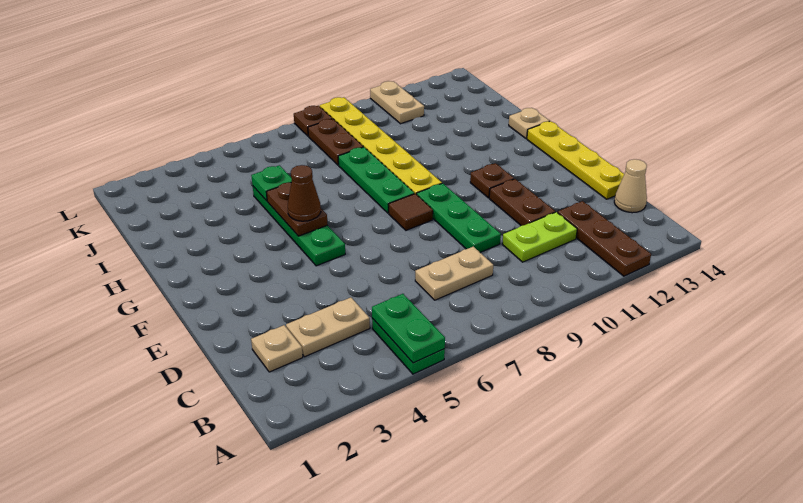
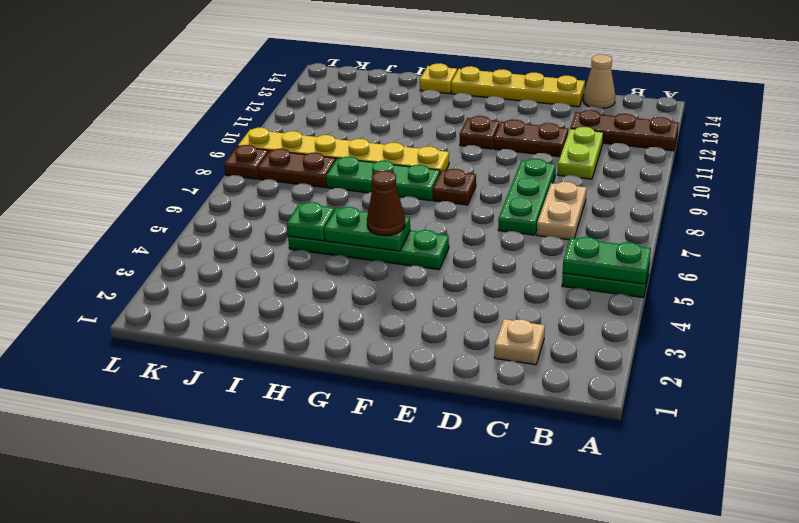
tan 1x2 plate [286,297,370,357] -> none
green 1x3 plate [417,183,501,252] -> green 1x3 plate turned to [498,159,556,235]
brown 1x1 tile [388,194,433,230] -> brown 1x1 plate [433,169,476,205]
brown 1x2 plate [266,183,328,236] -> green 1x2 plate [324,207,410,251]
tan 1x1 plate [509,108,549,139] -> yellow 1x1 plate [420,63,457,94]
tan 1x2 plate [370,81,424,124] -> none

